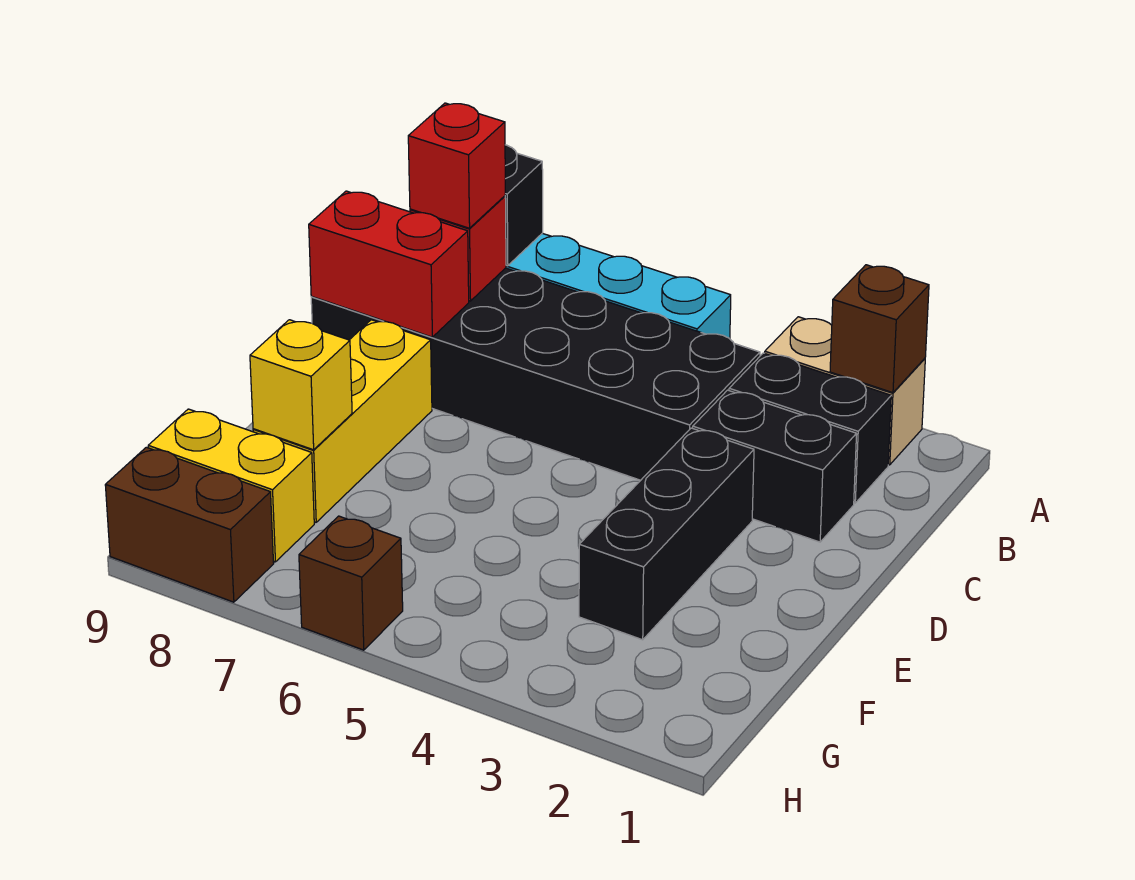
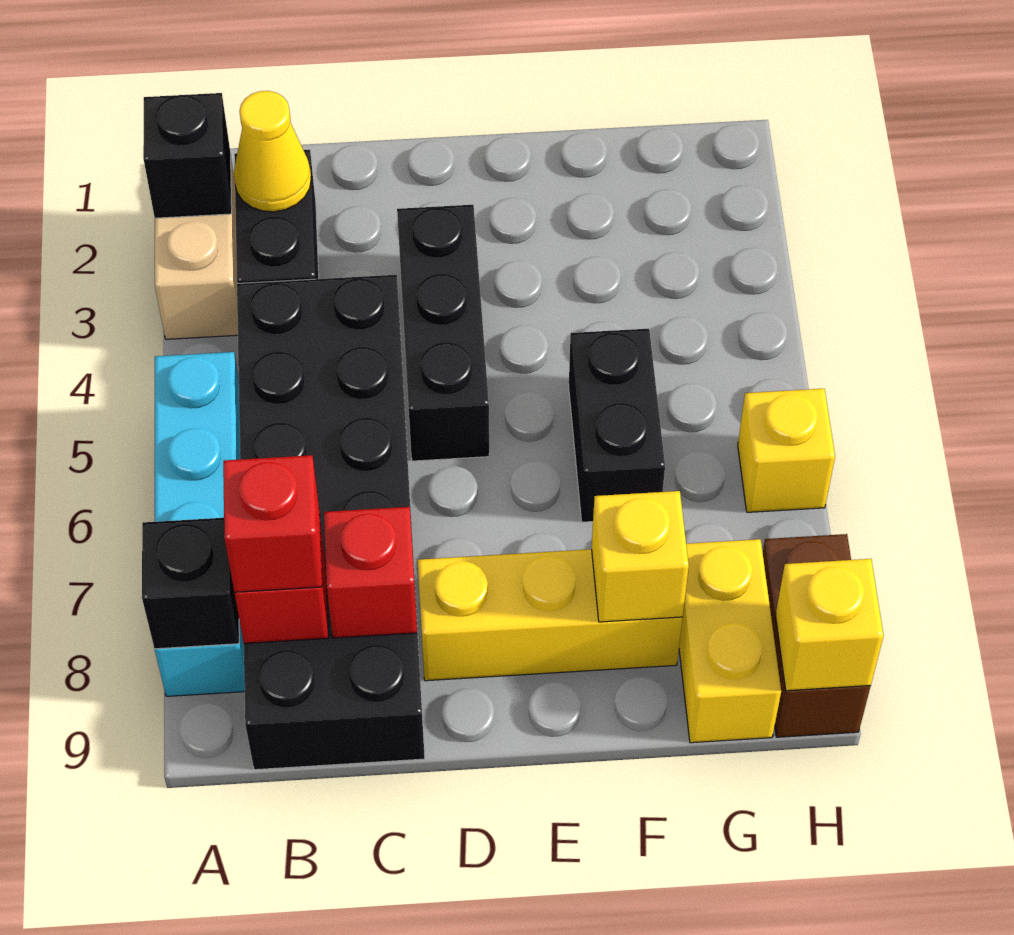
brown 1x1 brick [830,265,929,393] -> black 1x1 brick [143,93,232,218]
none -> yellow 1x1 cone [234,91,311,212]
black 1x2 brick [693,390,857,542] -> black 1x2 brick moved to [569,329,665,522]
red 1x2 brick [309,191,469,337] -> red 1x1 brick [324,507,417,638]
black 1x3 brick [579,428,754,640] -> black 1x3 brick turned to [397,205,489,461]
brown 1x1 brick [299,516,403,650] -> yellow 1x1 brick [738,389,835,512]
none -> yellow 1x1 brick [775,559,884,691]

